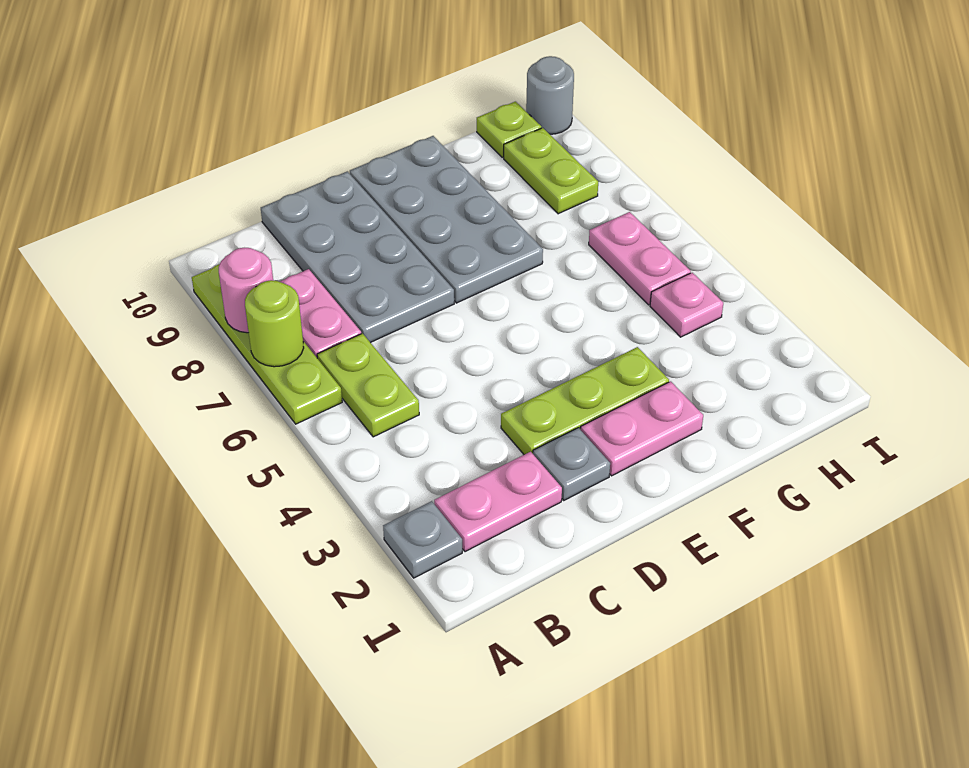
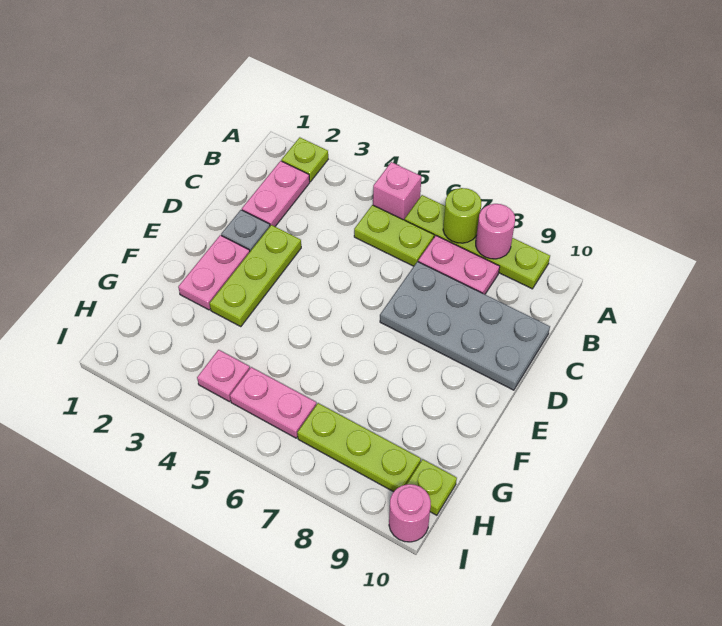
grey 1x1 plate [383,501,462,578] -> lime 1x1 plate [281,137,328,182]
none -> pink 1x1 brick [373,162,421,220]
grey 2x4 plate [350,136,543,303] -> none
lime 1x2 plate [504,128,598,214] -> lime 1x3 plate [297,403,421,492]
grey 1x1 round brick [526,56,574,134] -> pink 1x1 round brick [389,484,431,542]

